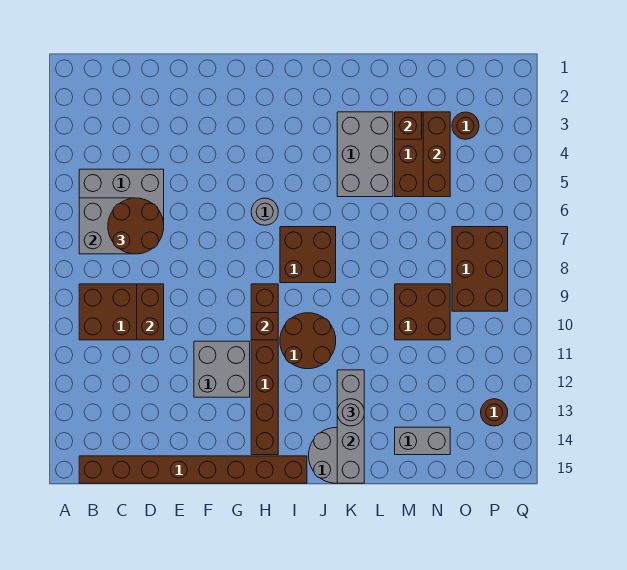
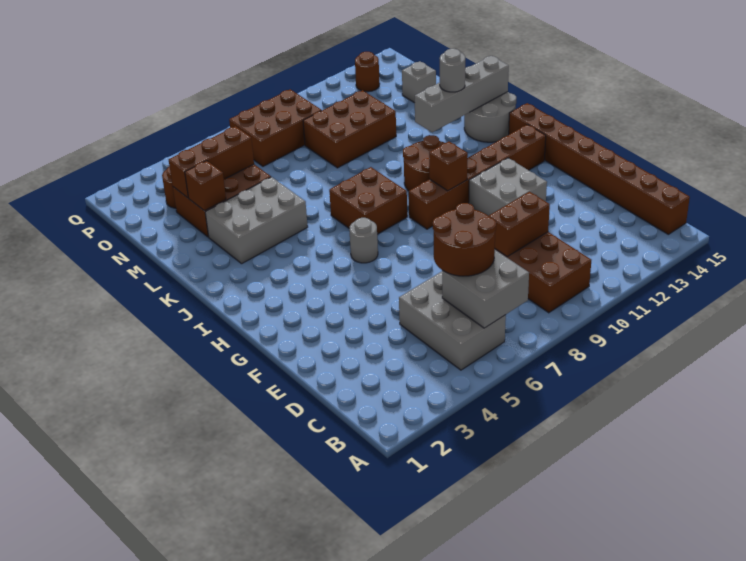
brown 2x2 brick [395,284,450,340] -> brown 2x3 brick [303,90,396,168]
grey 1x2 brick [395,427,450,455] -> grey 1x1 brick [402,61,436,103]

